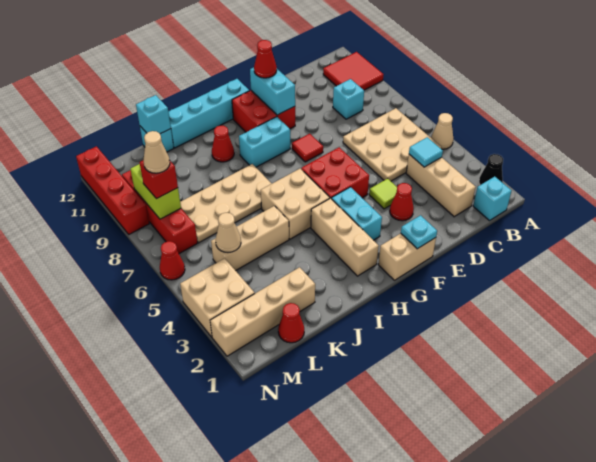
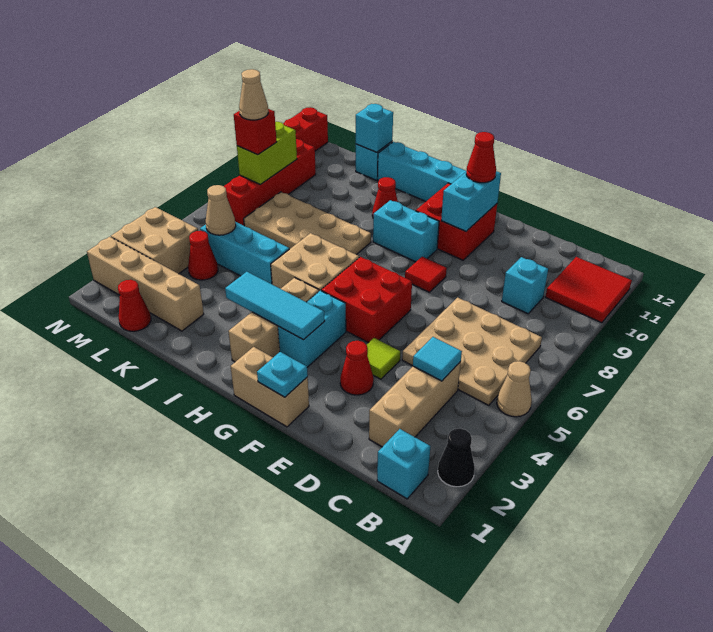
none -> cyan 1x3 tile [225,272,325,340]
tan 1x3 brick [211,206,289,271] -> cyan 1x3 brick [200,222,289,284]
red 1x1 cone [160,241,185,280] -> red 1x1 cone moved to [188,231,218,280]

